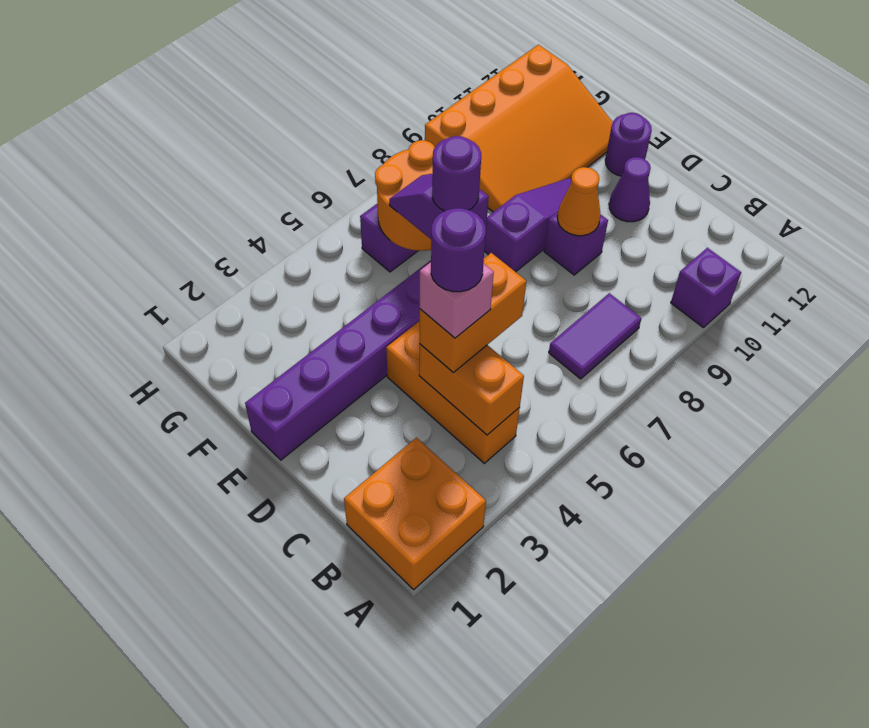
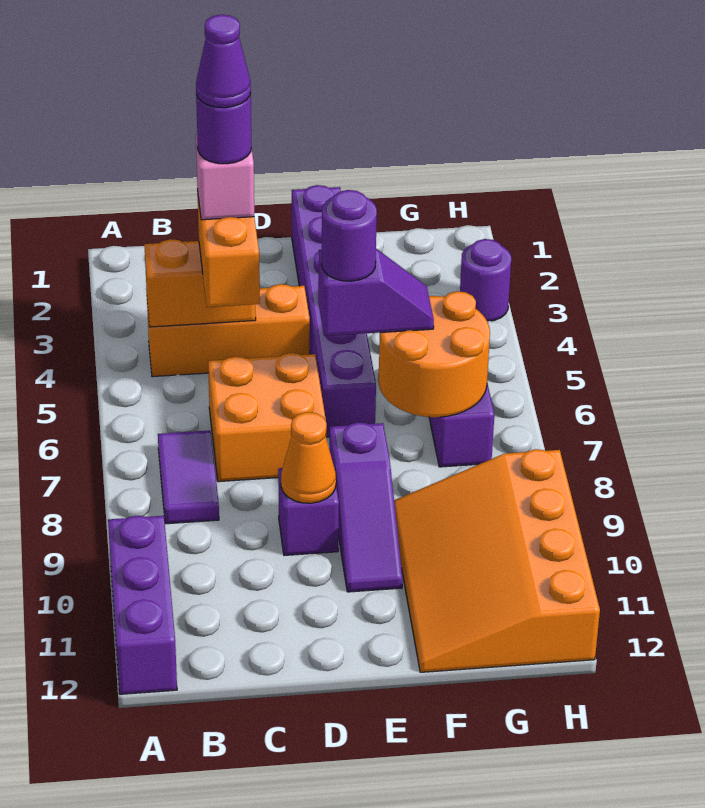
orange 2x2 brick [344,438,486,590] -> orange 2x2 brick moved to [208,353,327,482]
purple 1x1 brick [671,248,741,328] -> purple 1x3 brick [108,516,177,694]
purple 1x1 cone [609,157,651,222] -> purple 1x1 cone moved to [196,15,251,108]
purple 1x1 round brick [605,113,652,176] -> purple 1x1 round brick moved to [460,239,511,321]

